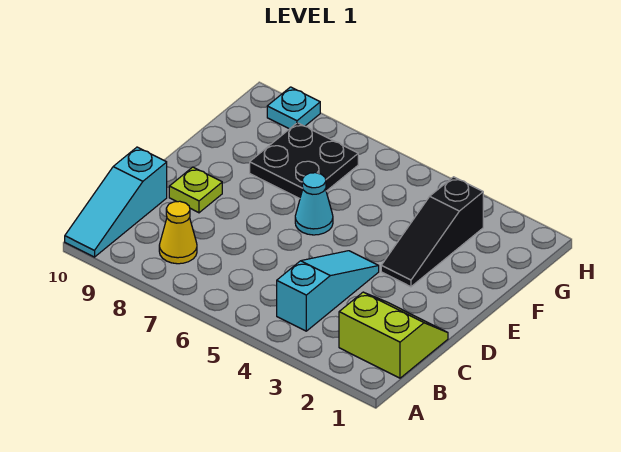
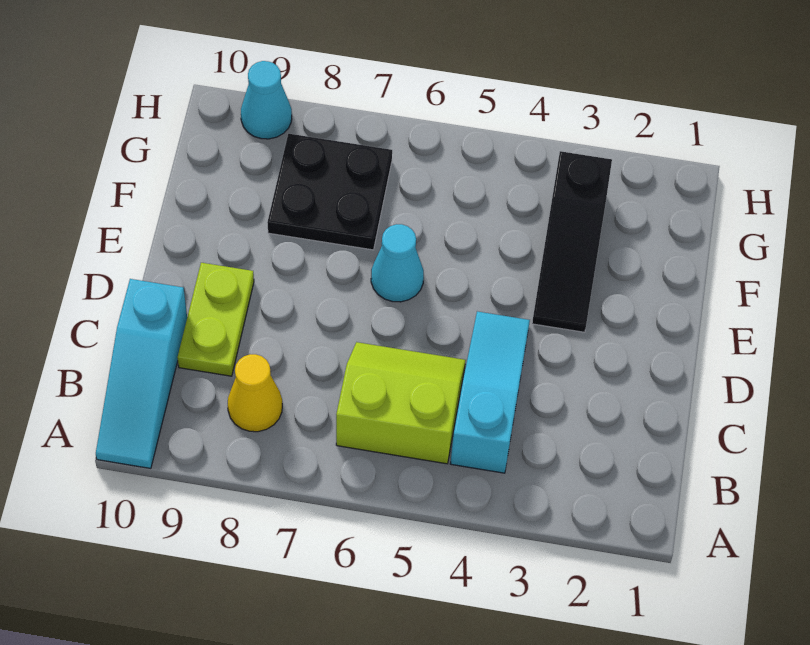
lime 2x2 slope [339,292,448,378] -> lime 2x2 slope moved to [336,342,466,464]
lime 1x1 plate [169,167,222,213] -> lime 1x2 plate [177,263,254,376]
cyan 1x1 plate [267,87,320,129] -> cyan 1x1 cone [241,61,292,139]

